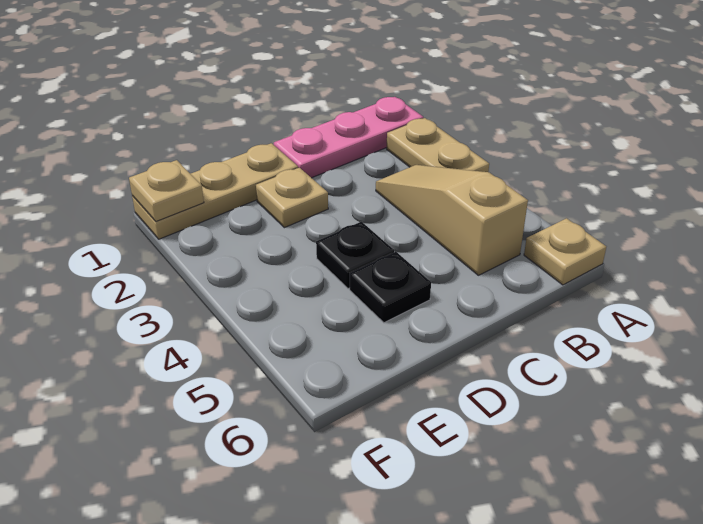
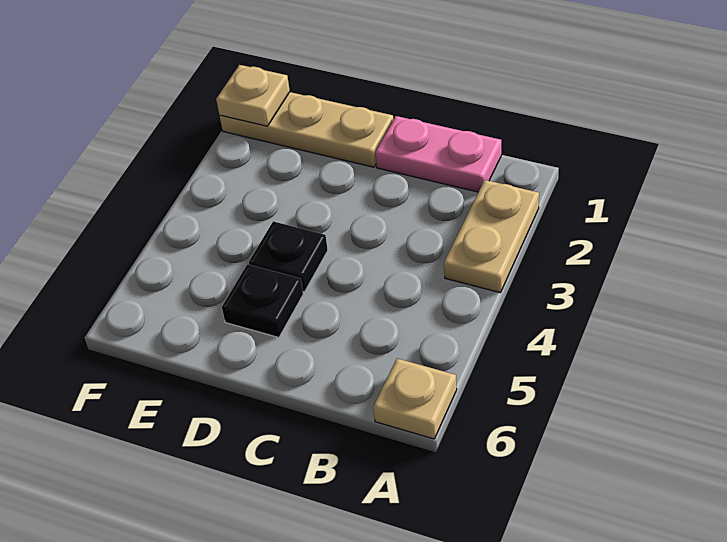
pink 1x3 plate [274,97,423,178] -> pink 1x2 plate [375,116,501,192]
tan 1x3 slope [376,165,528,275] -> none
tan 1x1 plate [256,168,328,228] -> none

